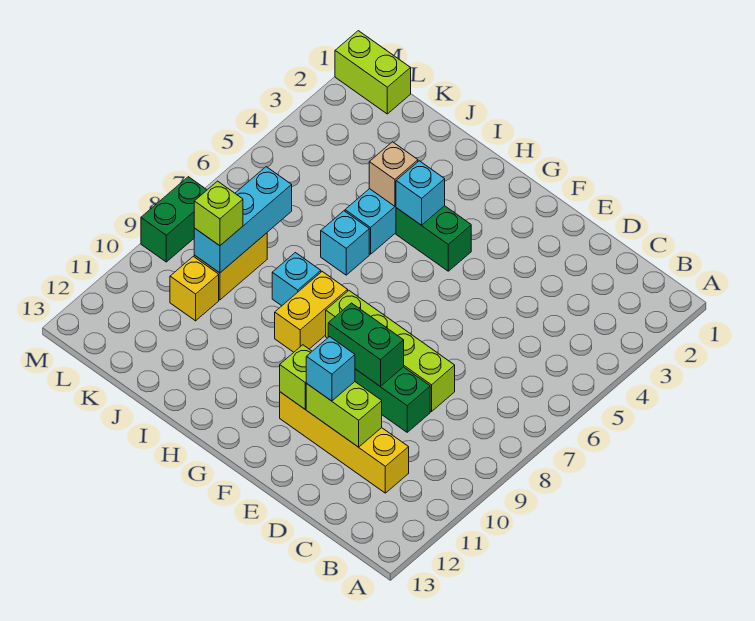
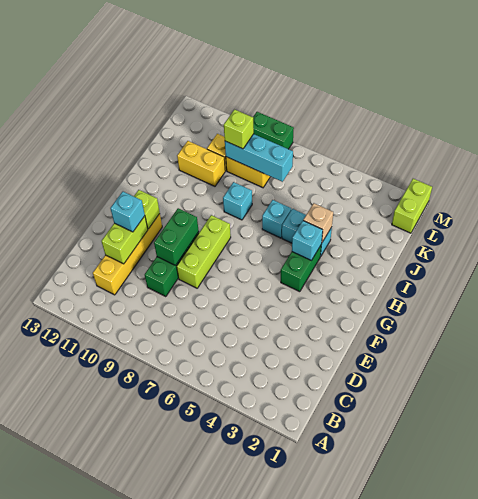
lime 1x4 brick [326,291,455,412] -> lime 1x3 brick [177,215,231,288]
yellow 1x2 brick [275,272,348,352] -> yellow 1x2 brick moved to [177,141,225,186]

